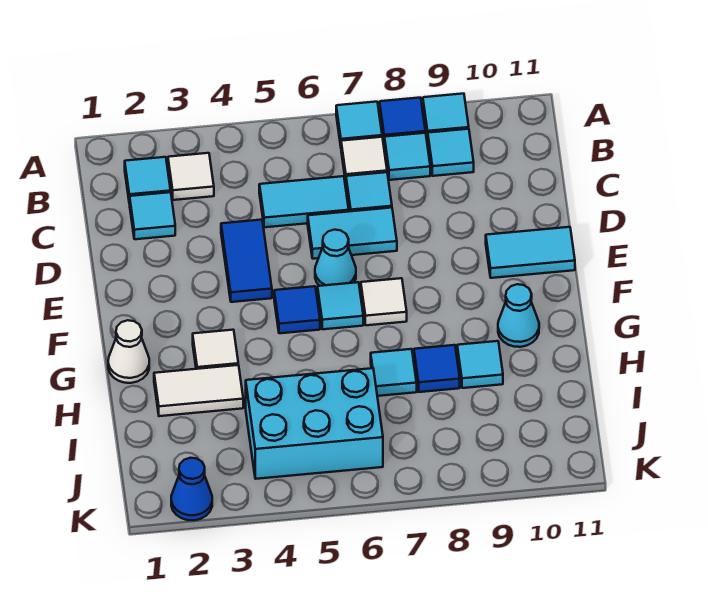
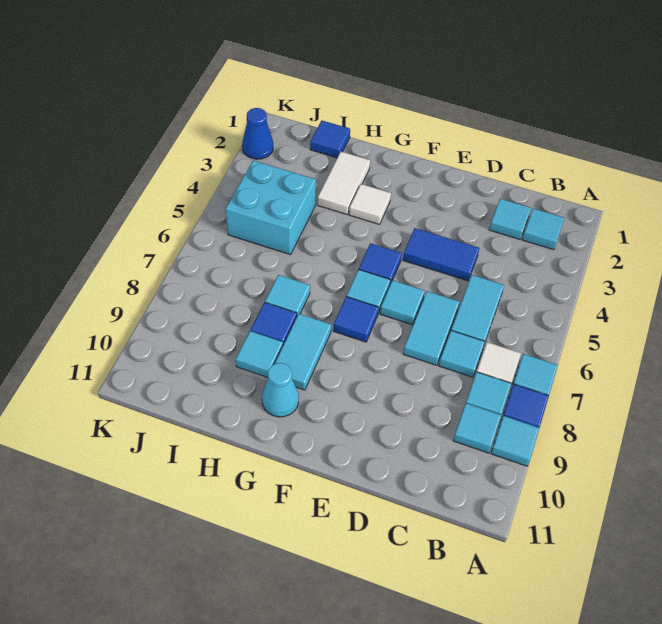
white 1x1 tile [168,153,214,200] -> none
cyan 1x1 cone [315,230,356,286] -> cyan 1x1 tile [380,280,425,325]
cyan 1x2 tile [486,227,575,278] -> cyan 1x2 tile moved to [275,314,331,390]
white 1x1 tile [361,278,407,325] -> blue 1x1 tile [333,297,379,342]
white 1x1 cone [108,320,149,383] -> none
none -> blue 1x1 tile [310,121,350,158]
cyan 2x3 brick [246,368,383,479] -> cyan 2x2 brick [226,160,316,255]

